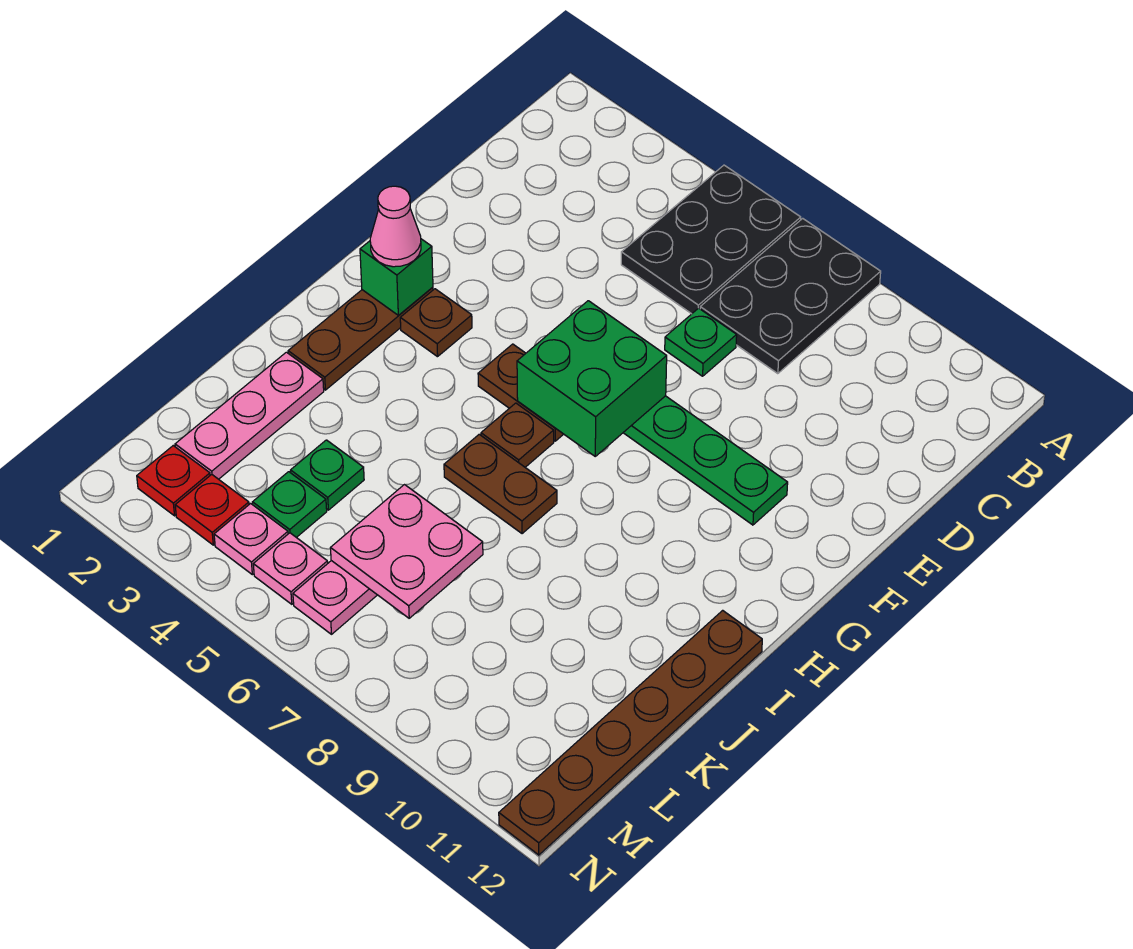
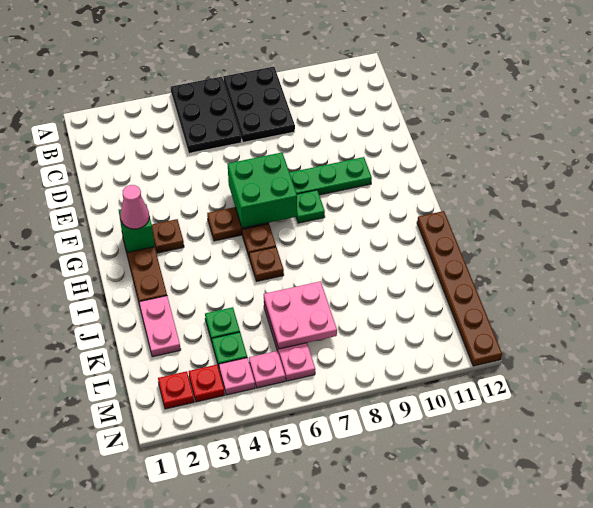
green 1x1 plate [665,308,737,376] -> green 1x1 plate moved to [296,190,325,223]
brown 1x2 plate [444,434,557,534] -> brown 1x1 plate [249,247,284,281]
pink 1x3 plate [175,352,324,479] -> pink 1x2 plate [139,296,181,357]

